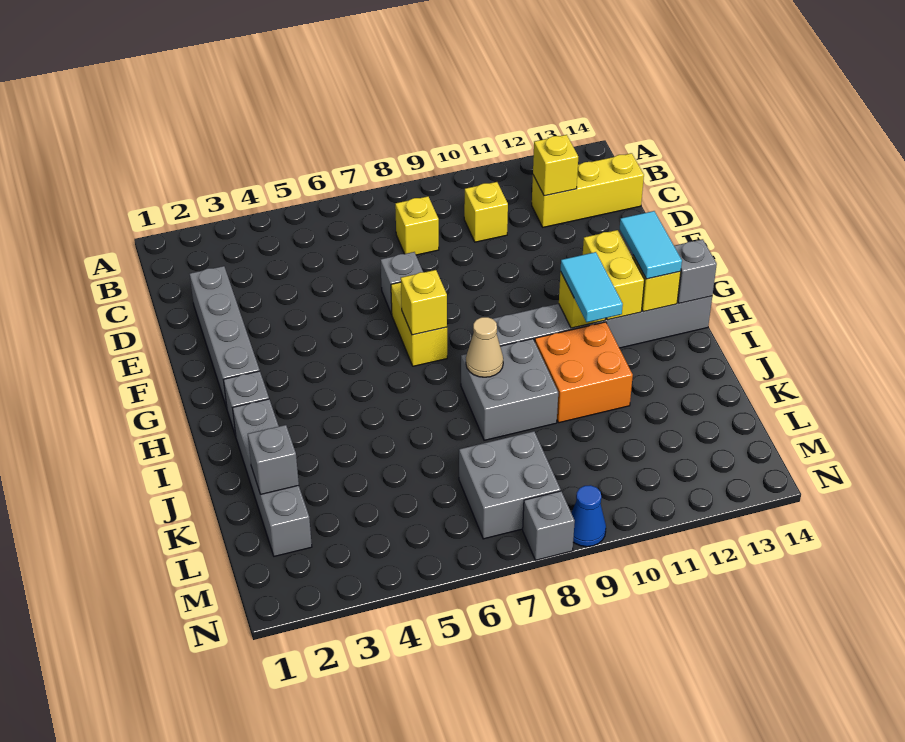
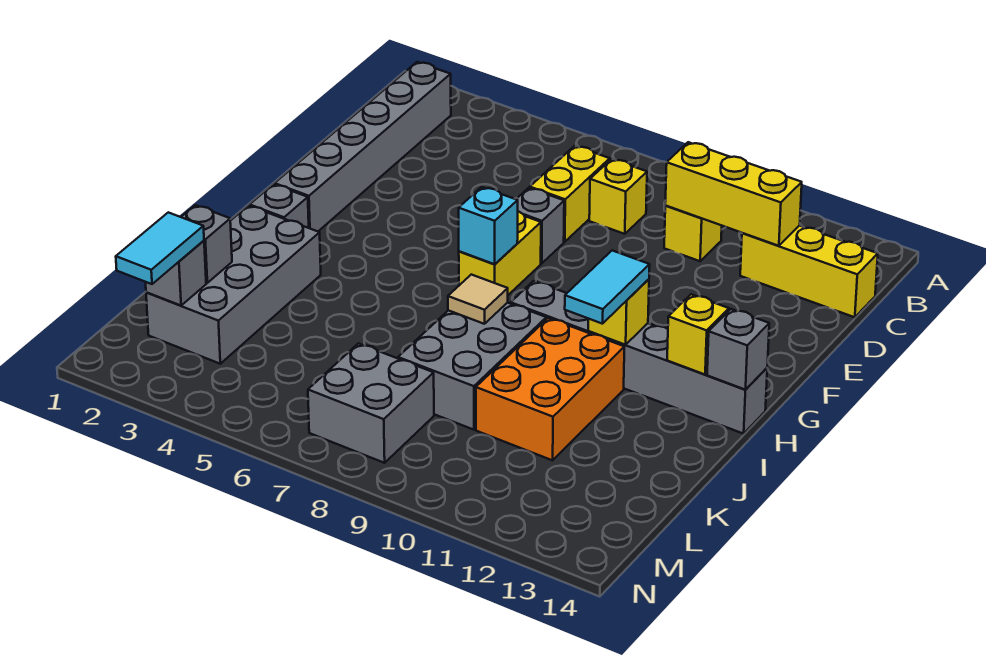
yellow 1x1 brick [533,135,578,196] -> yellow 1x3 brick [665,142,802,246]
grey 1x4 brick [190,266,260,408] -> grey 1x6 brick [275,62,451,231]
yellow 1x1 brick [401,270,447,335] -> cyan 1x1 brick [459,187,518,264]
yellow 1x2 brick [583,230,644,320] -> yellow 1x2 brick moved to [530,146,610,242]
cyan 1x2 tile [620,211,682,279] -> cyan 1x2 tile moved to [116,212,204,284]
grey 1x4 brick [233,399,312,556] -> grey 2x4 brick [146,206,321,364]
grey 2x2 brick [461,339,558,440] -> grey 2x3 brick [398,303,546,430]
tan 1x1 cone [466,317,503,377] -> tan 1x1 tile [448,275,508,324]
orange 2x2 brick [535,322,633,423] -> orange 2x3 brick [476,318,624,460]
grey 1x1 brick [523,491,575,560] -> grey 1x1 brick moved to [146,241,206,305]
blue 1x1 cone [571,485,606,547] -> none

